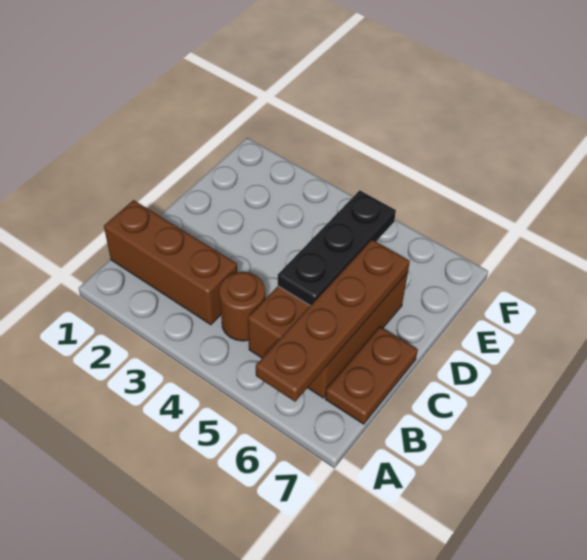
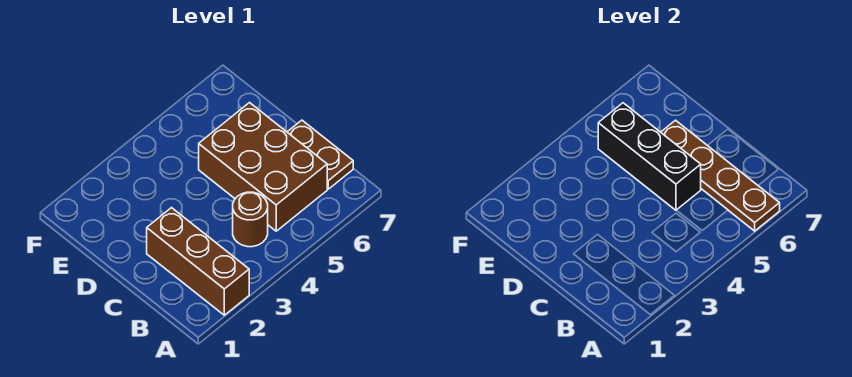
brown 1x3 brick [104,200,237,325] -> brown 1x3 brick turned to [147,208,249,315]
black 1x3 plate [278,190,396,306] -> black 1x3 brick [598,103,701,210]

